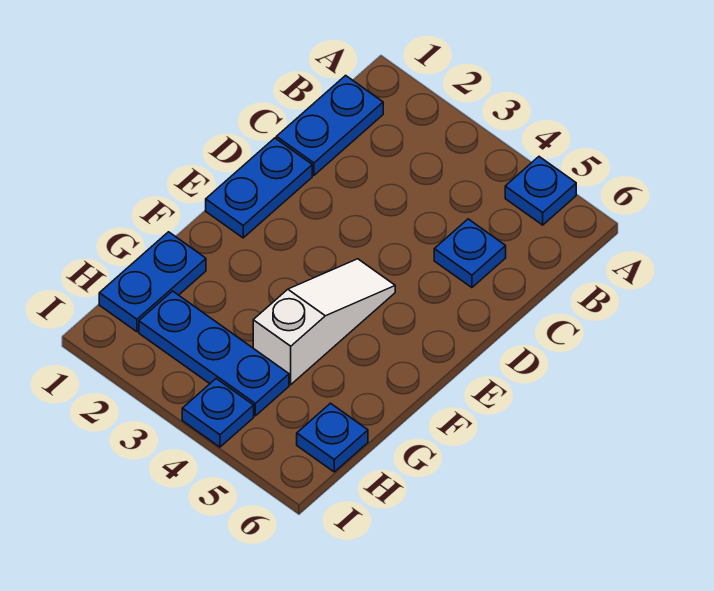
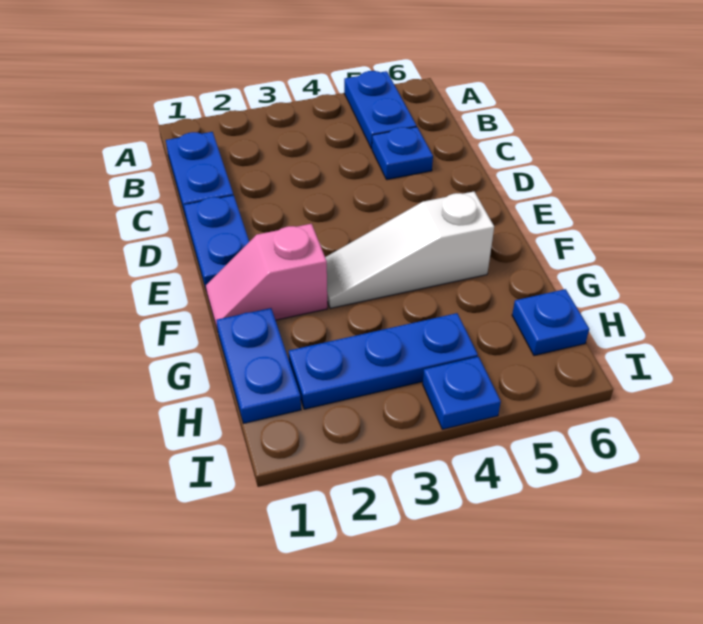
blue 1x1 plate [505,157,576,225] -> blue 1x2 plate [344,71,416,149]
white 1x3 slope [253,259,395,385] -> white 1x3 slope turned to [325,191,494,308]
none -> pink 1x2 slope [206,224,327,331]

